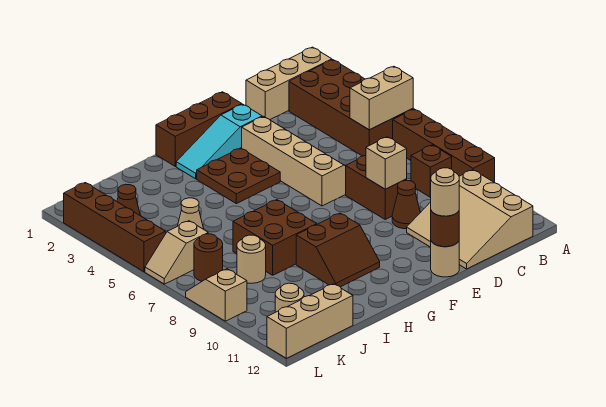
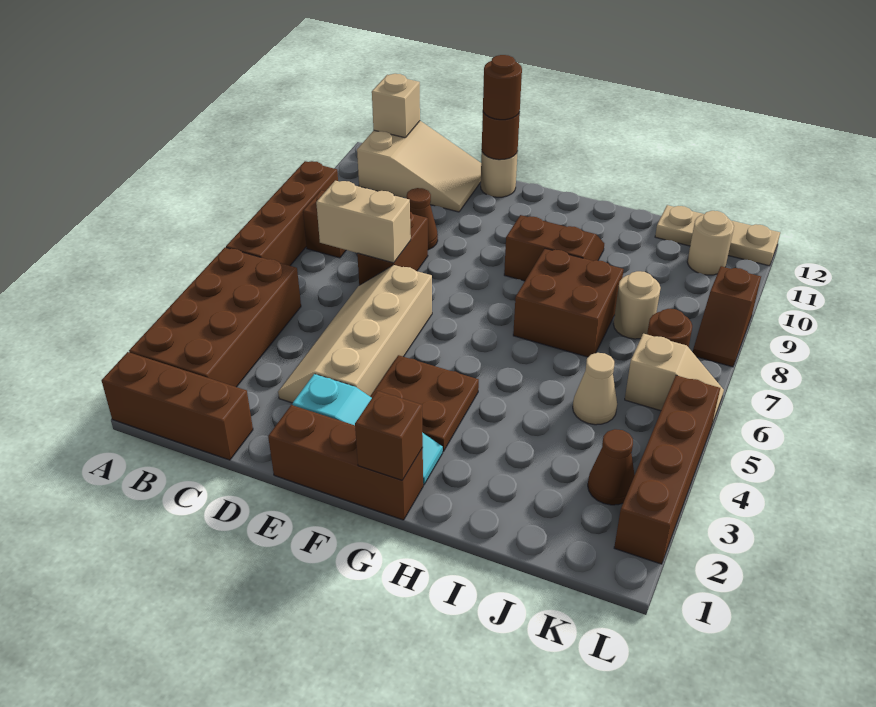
tan 1x3 brick [246,47,332,120] -> brown 1x3 brick [102,352,253,460]
tan 1x2 brick [350,66,413,130] -> tan 1x2 brick moved to [316,181,411,263]
tan 3x3 slope [407,170,533,269] -> tan 2x3 slope [357,121,481,212]
tan 1x1 brick [366,137,407,189] -> tan 1x1 brick moved to [372,74,420,138]
tan 1x1 round brick [431,168,459,216] -> brown 1x1 round brick [483,55,522,120]
none -> brown 1x1 brick [355,391,423,480]
tan 1x3 brick [267,284,353,358] -> tan 1x3 plate [655,205,780,266]
tan 1x2 slope [186,269,247,321] -> brown 1x2 slope [693,266,761,367]

